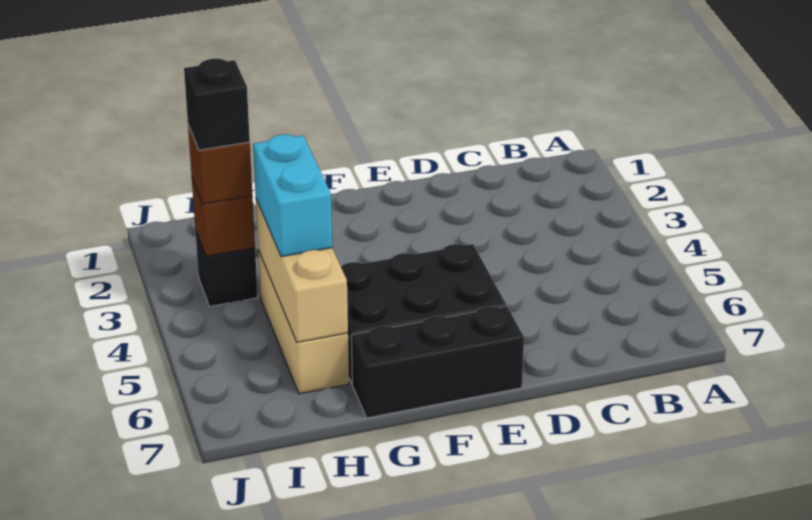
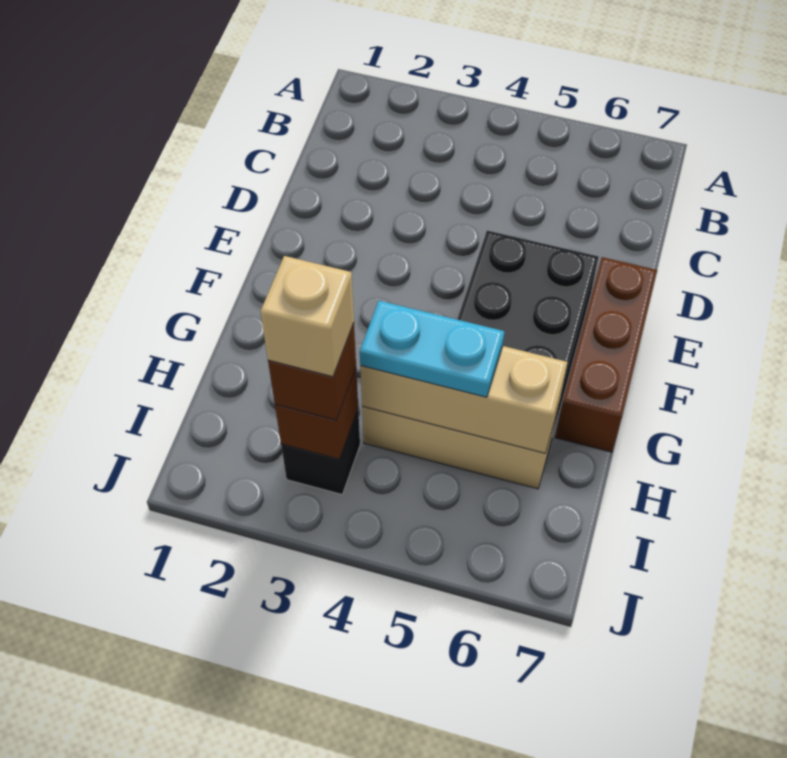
black 1x3 brick [351,306,524,418] -> brown 1x3 brick [555,257,657,452]
cyan 1x2 brick [253,134,332,257] -> cyan 1x2 plate [360,301,504,397]
black 1x1 brick [184,59,250,150] -> tan 1x1 brick [260,256,354,377]

